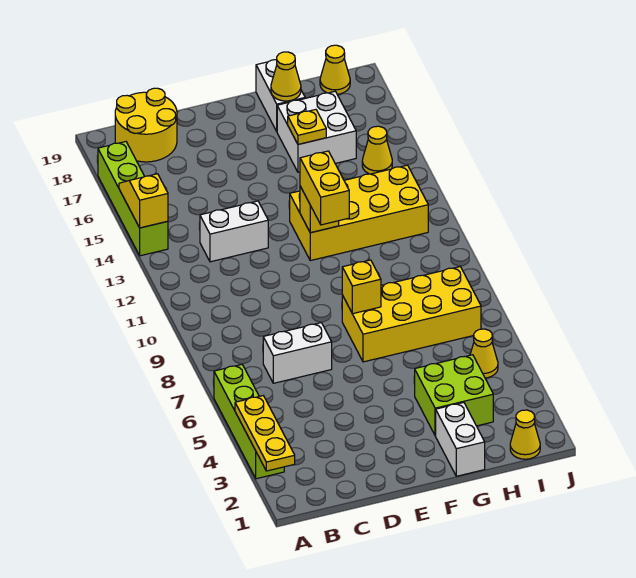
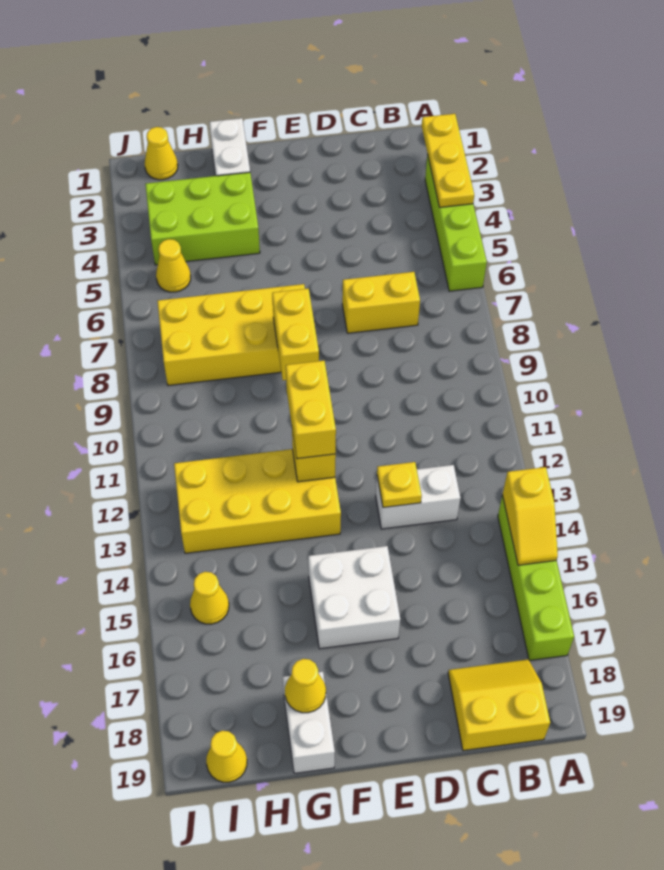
yellow 2x2 round brick [115,88,177,162] -> yellow 2x2 slope [448,659,550,751]
white 1x2 brick [263,323,332,383] -> yellow 1x2 brick [342,272,420,333]
yellow 1x1 brick [342,260,381,314] -> yellow 1x2 brick [272,289,319,380]
lime 2x2 brick [415,355,493,436] -> lime 2x3 brick [145,172,260,265]
white 2x2 brick [277,91,356,172] -> white 2x2 brick moved to [308,546,400,649]
yellow 1x1 plate [288,110,326,144] -> yellow 1x1 plate moved to [377,462,422,507]

